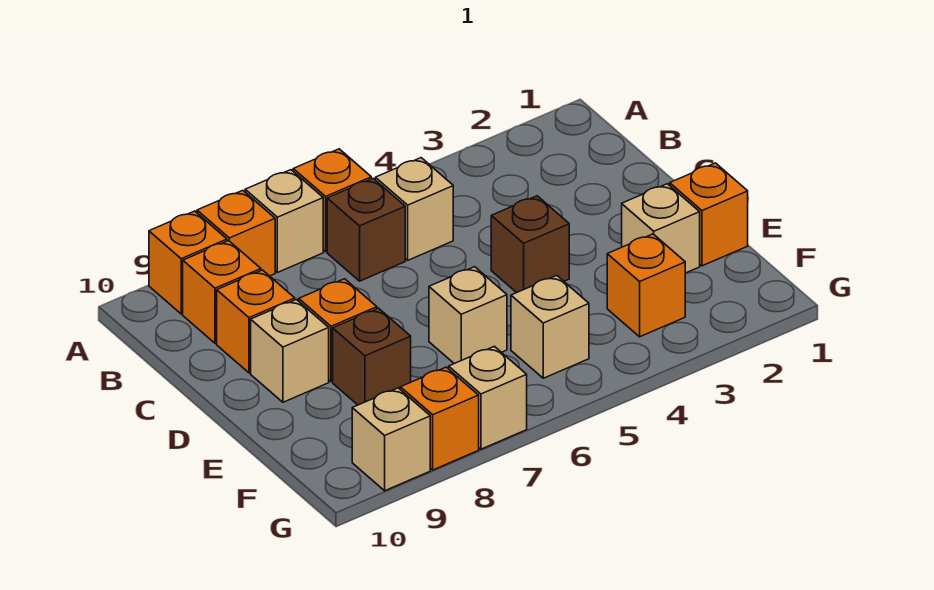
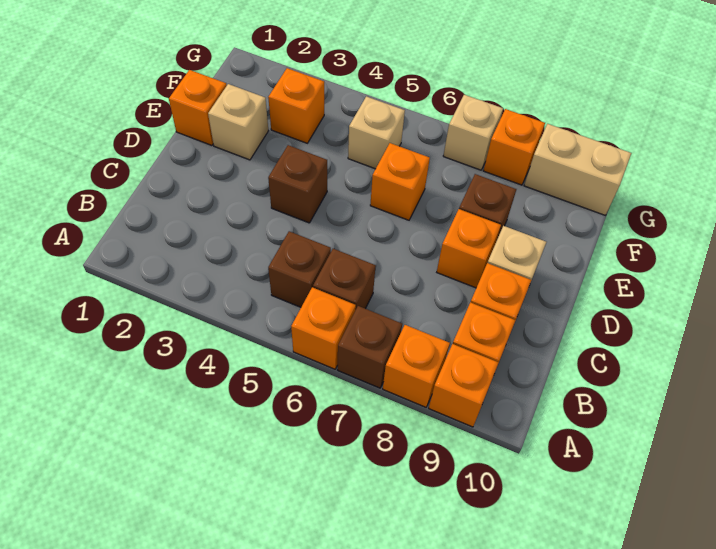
tan 1x1 brick [245,170,323,273] -> brown 1x1 brick [338,306,402,388]
tan 1x1 brick [375,158,453,260] -> brown 1x1 brick [268,231,331,307]
tan 1x1 brick [429,267,507,364] -> orange 1x1 brick [370,143,430,220]
tan 1x1 brick [352,388,430,491] -> tan 1x2 brick [524,124,631,215]

